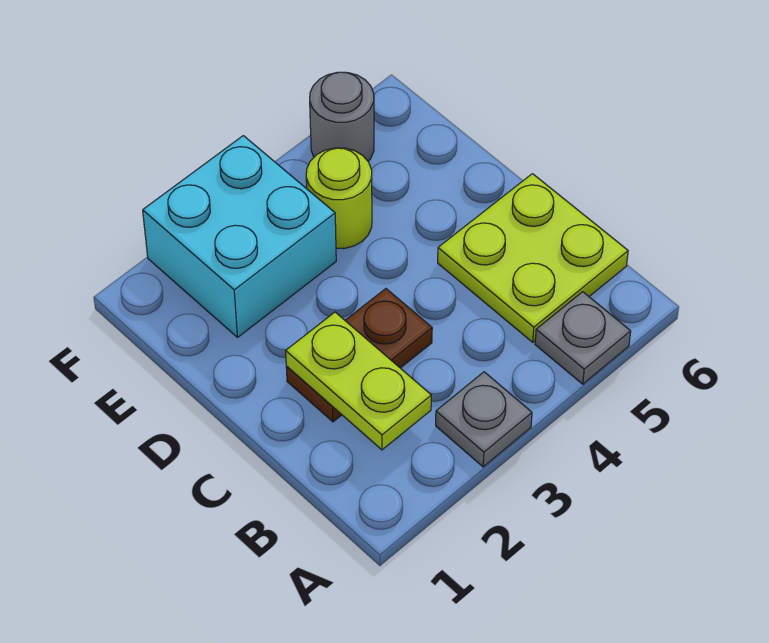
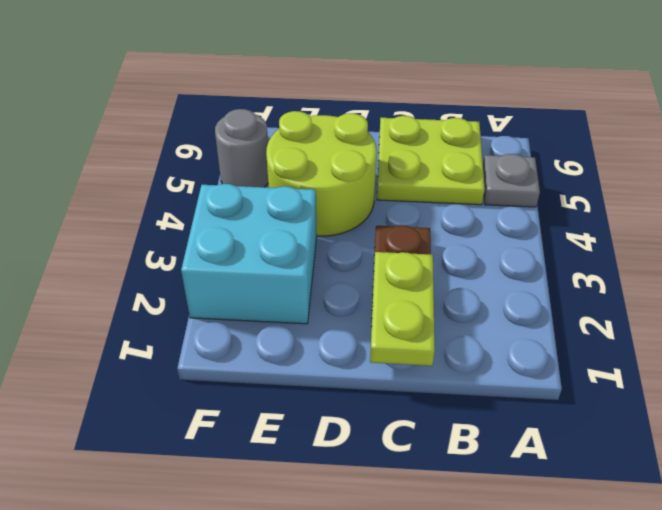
grey 1x1 plate [436,372,532,467] -> none
lime 1x2 plate [286,312,431,450] -> lime 1x2 plate turned to [370,252,435,366]
lime 1x1 round brick [306,148,372,249] -> lime 2x2 round brick [266,111,377,236]

